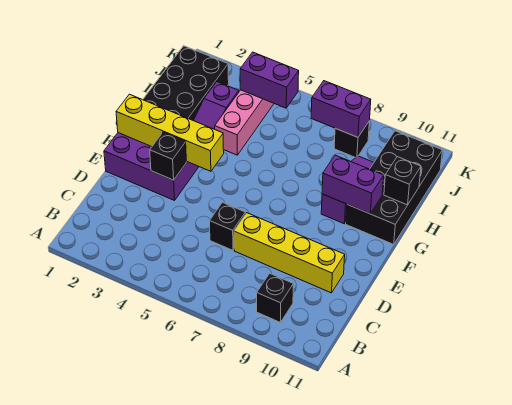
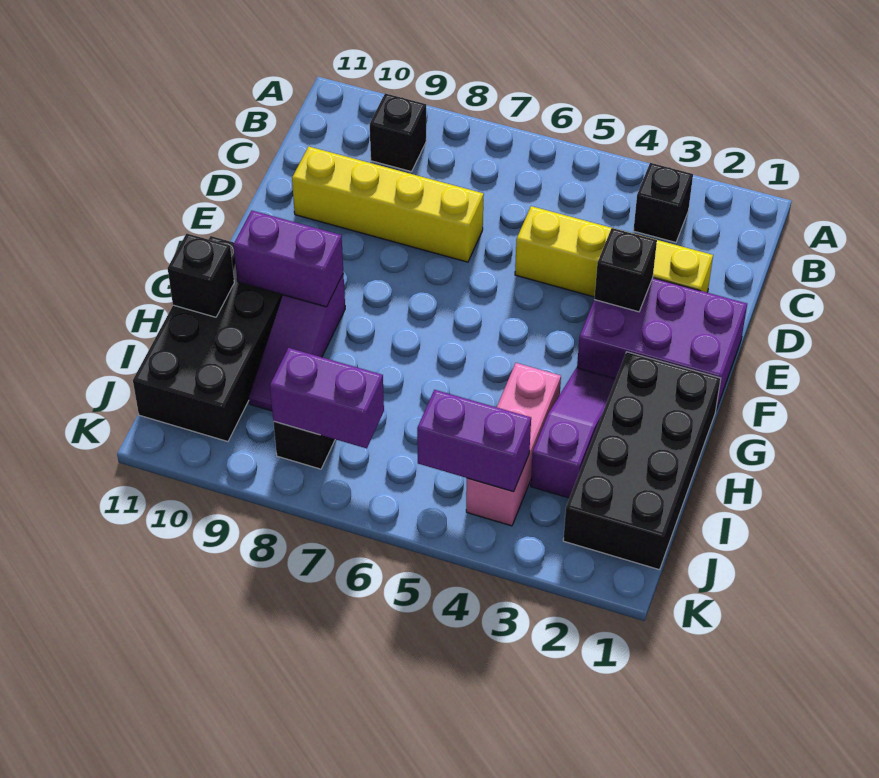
black 1x1 brick [210,202,245,250] -> black 1x1 brick moved to [633,163,693,242]
yellow 1x4 brick [116,94,224,171] -> yellow 1x4 brick moved to [515,206,713,297]

